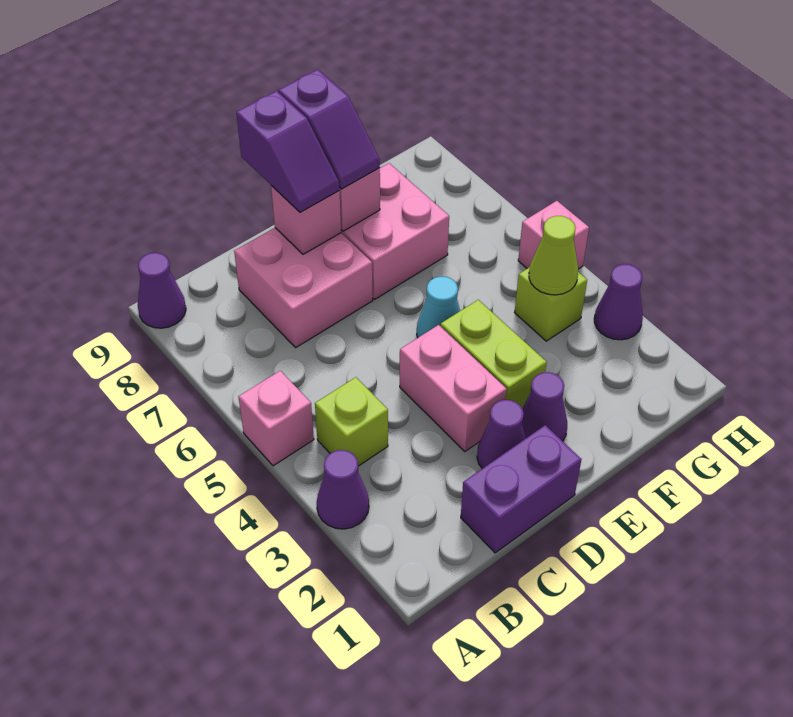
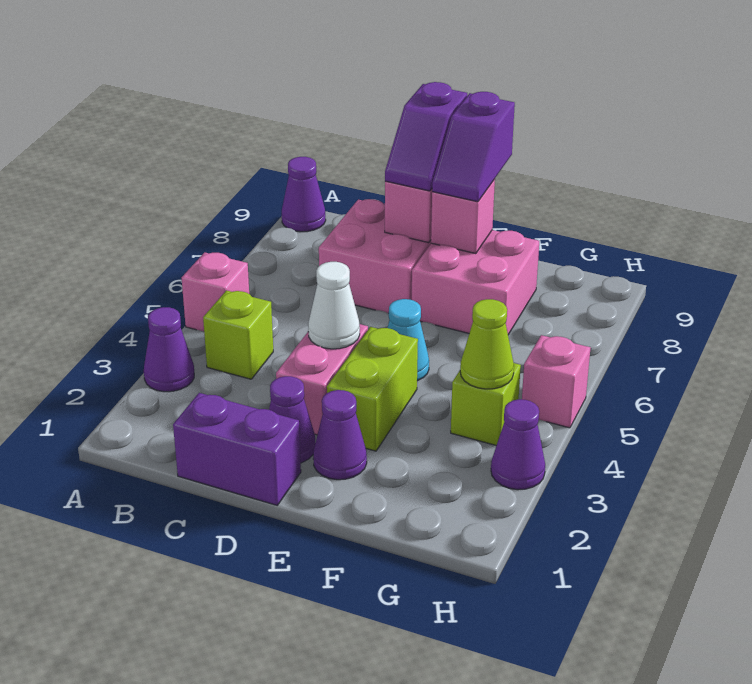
none -> white 1x1 cone [308,262,360,349]

